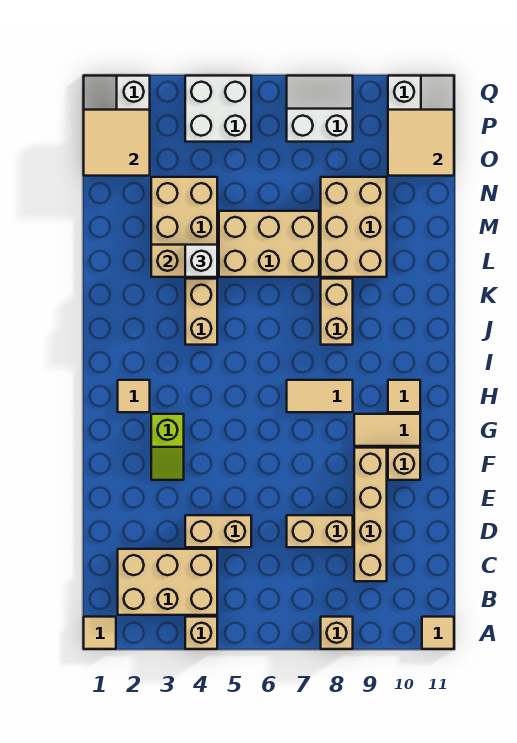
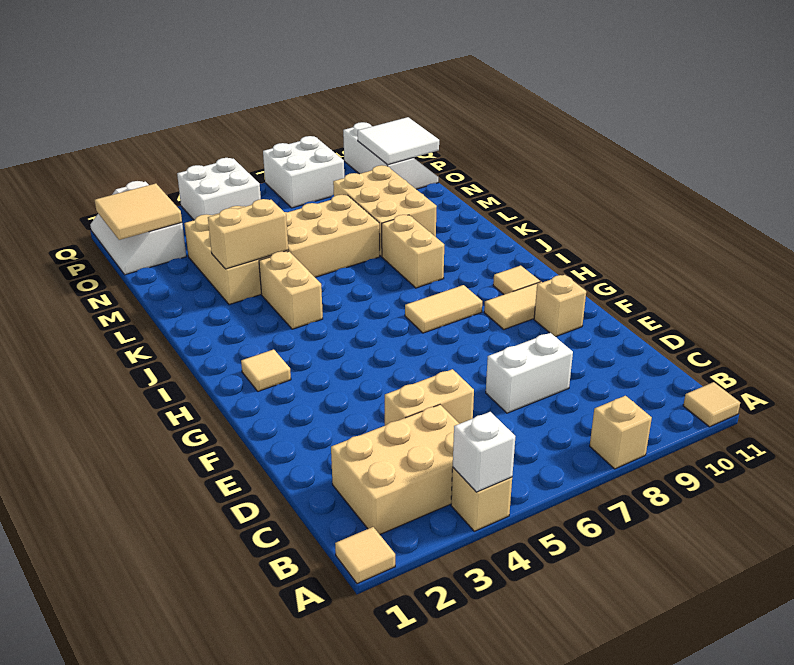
tan 1x4 brick [354,448,387,581] -> none
tan 1x2 brick [287,515,353,547] -> white 1x2 brick [486,333,573,413]
lime 1x2 slope [151,414,184,480] -> none
white 1x1 brick [185,245,217,277] -> white 1x1 brick moved to [453,412,515,492]
tan 2x2 tile [388,110,454,176] -> white 2x2 tile [358,117,439,165]
white 2x2 slope [287,76,353,142] -> white 2x2 brick [263,136,344,208]

